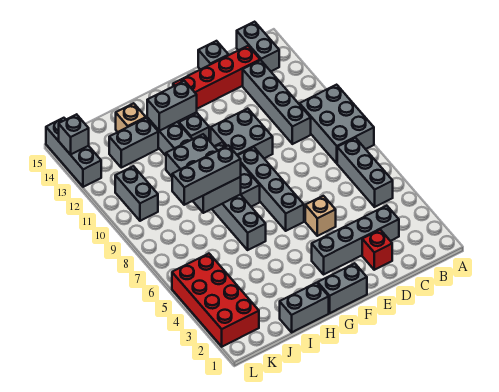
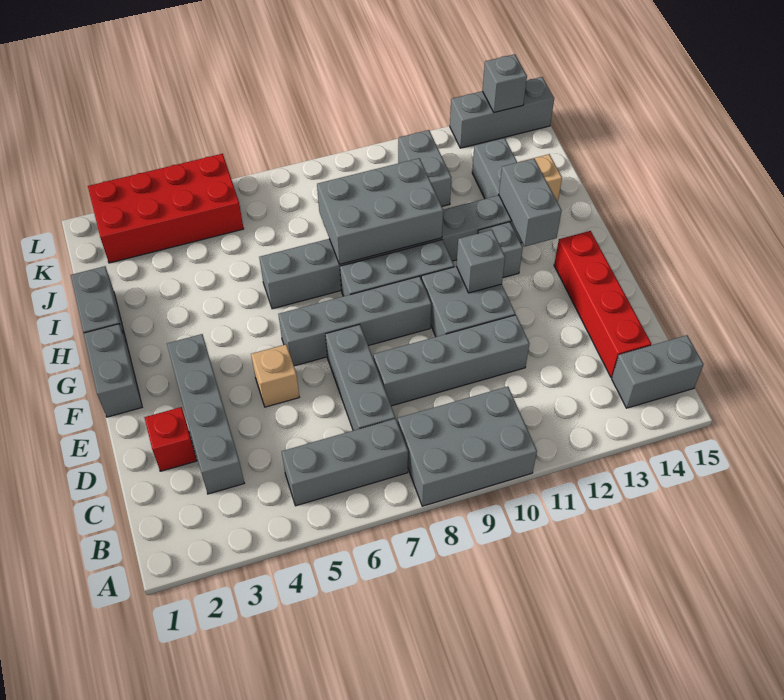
grey 1x4 brick [243,60,311,144] -> grey 1x4 brick moved to [373,315,529,406]
grey 1x1 brick [198,41,229,70] -> grey 1x1 brick moved to [456,230,505,293]
grey 1x3 brick [172,145,241,205] -> grey 1x3 brick moved to [325,324,395,431]
grey 1x2 brick [115,166,158,221] -> grey 1x2 brick turned to [398,130,451,206]

